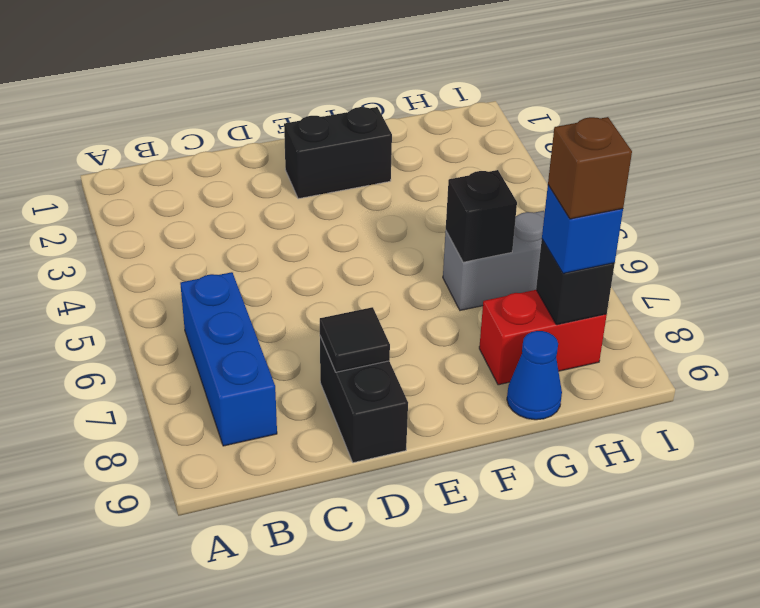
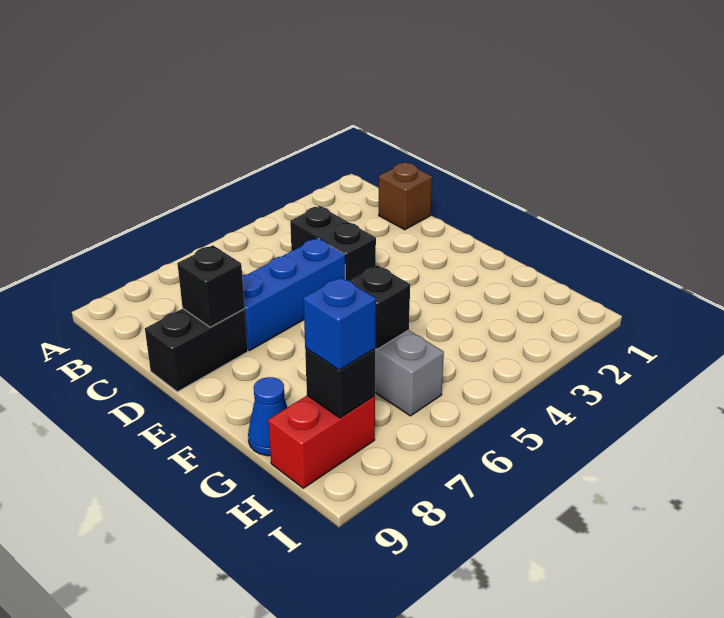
blue 1x3 brick [180,272,277,446] -> blue 1x3 brick moved to [242,238,345,351]
black 1x1 tile [320,307,390,372] -> black 1x1 brick [177,245,245,327]
black 1x2 brick [284,107,392,199] -> black 1x2 brick moved to [290,206,376,281]
red 1x2 brick [479,290,607,385] -> red 1x2 brick turned to [268,396,375,488]
brown 1x1 brick [548,117,632,219] -> brown 1x1 brick moved to [379,163,432,230]

